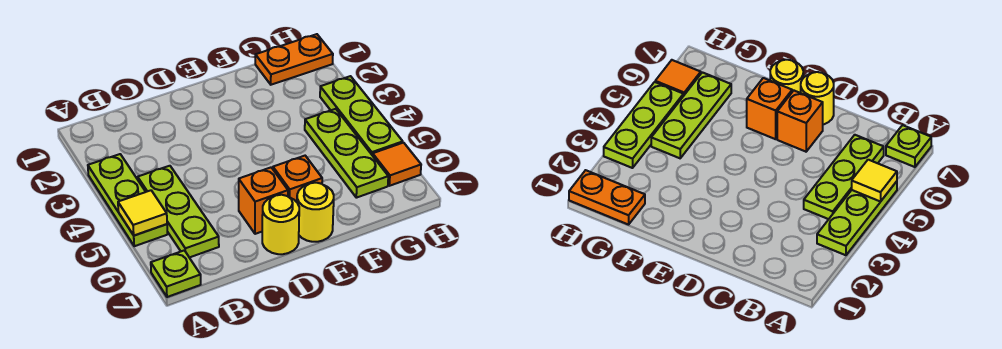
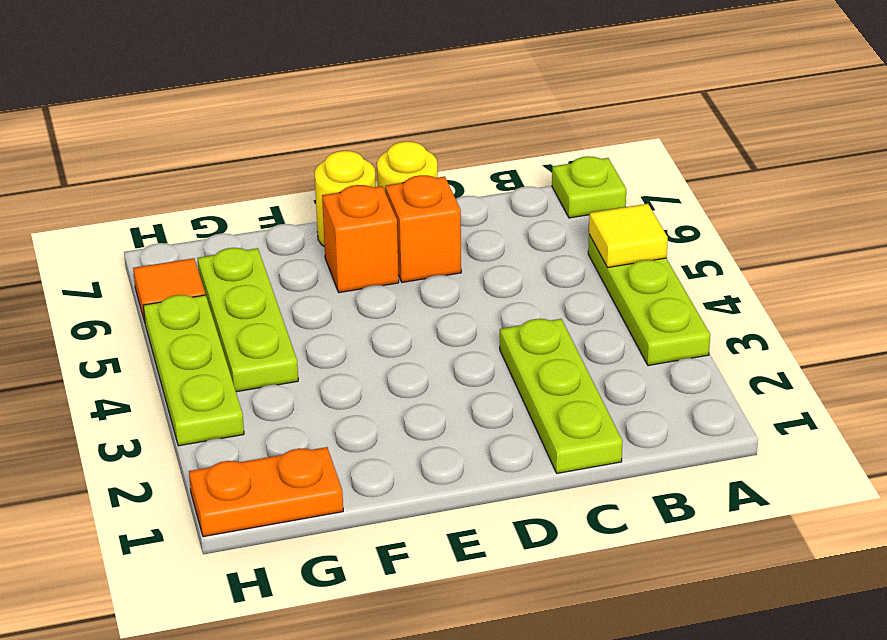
lime 1x3 plate [138,166,219,258] -> lime 1x3 plate moved to [500,319,622,473]

